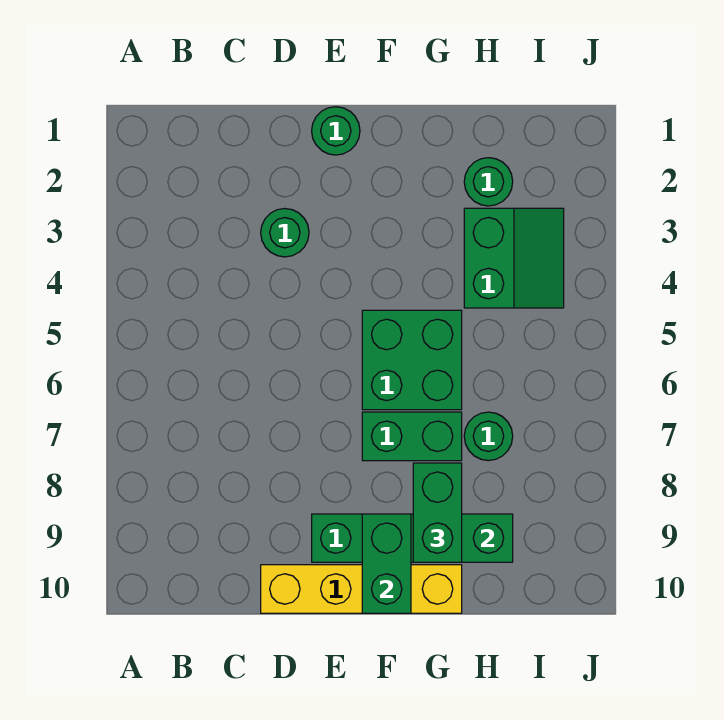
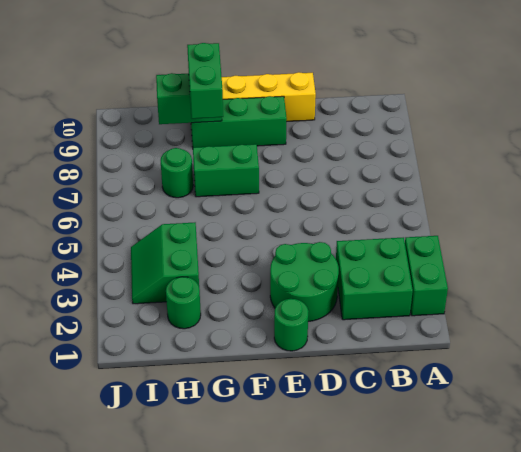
green 1x1 round brick [261,209,309,257] -> green 2x2 round brick [270,242,339,321]
green 2x2 brick [362,310,462,410] -> green 2x2 brick moved to [336,237,413,320]
green 1x2 brick [362,514,411,613] -> green 1x2 brick moved to [405,236,448,316]

